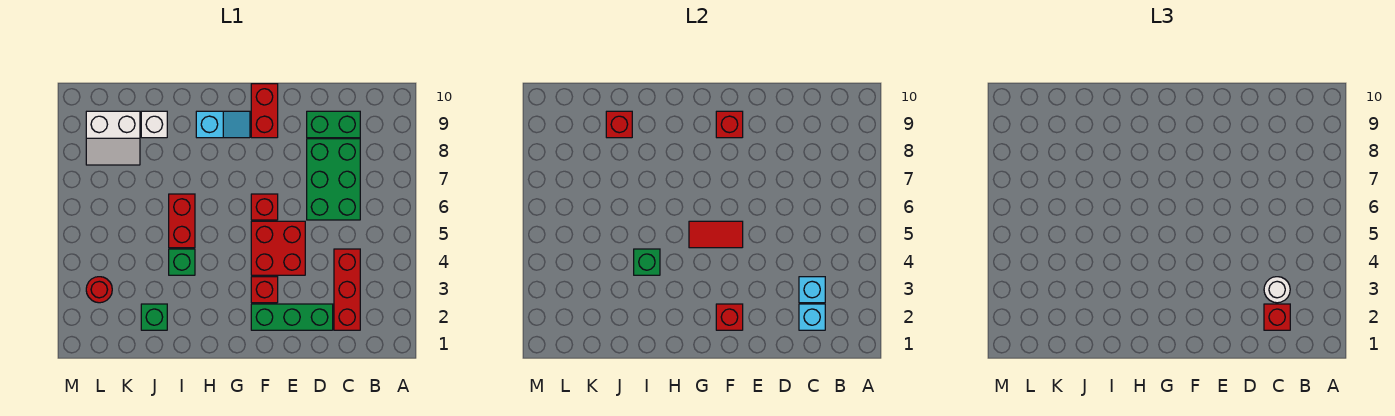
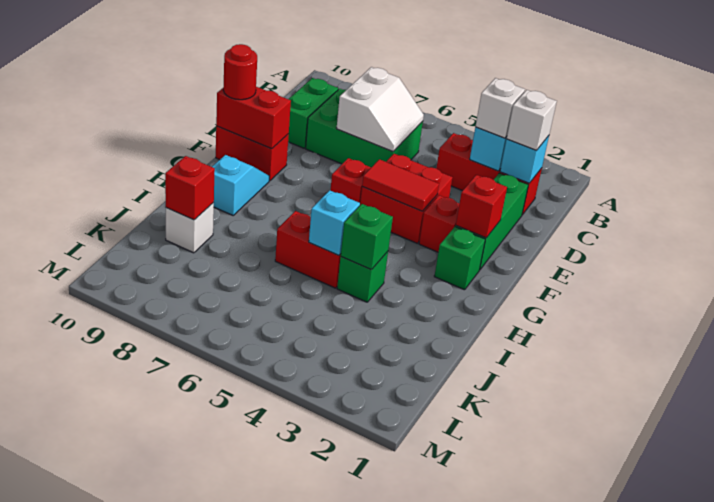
red 1x1 brick [1264,304,1290,330] -> white 1x1 brick [507,90,557,151]
white 1x1 round brick [1264,277,1290,303] -> white 1x1 brick [475,78,525,138]
red 1x2 tile [689,221,743,248] -> red 1x2 tile turned to [362,159,439,211]
red 1x1 brick [716,111,743,138] -> red 1x2 brick [216,87,291,149]
none -> cyan 1x1 brick [309,190,360,255]
green 1x1 brick [141,304,167,330] -> green 1x1 brick moved to [434,227,485,290]
white 2x2 slope [86,111,140,165] -> white 2x2 slope moved to [336,67,424,152]
red 1x1 round brick [86,277,112,303] -> red 1x1 round brick moved to [223,44,257,100]

